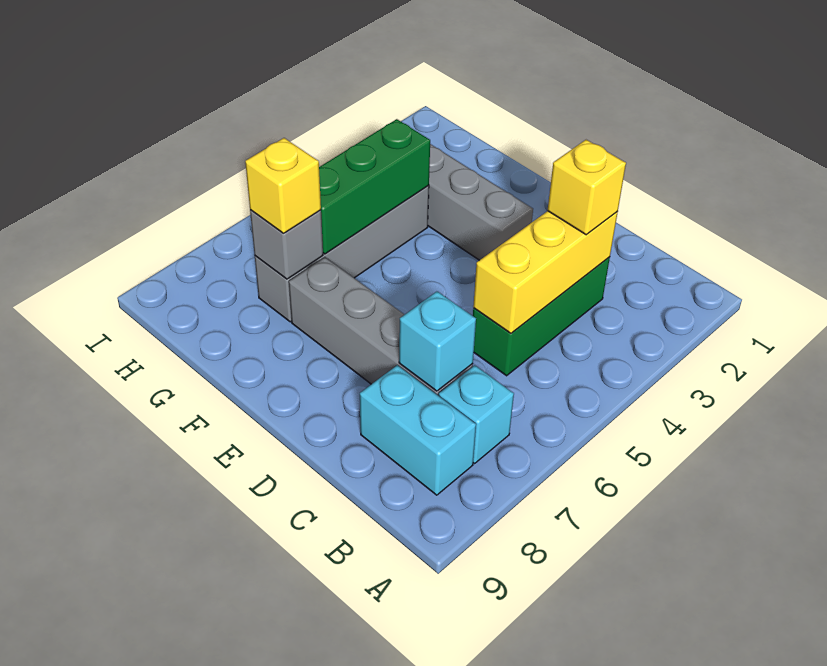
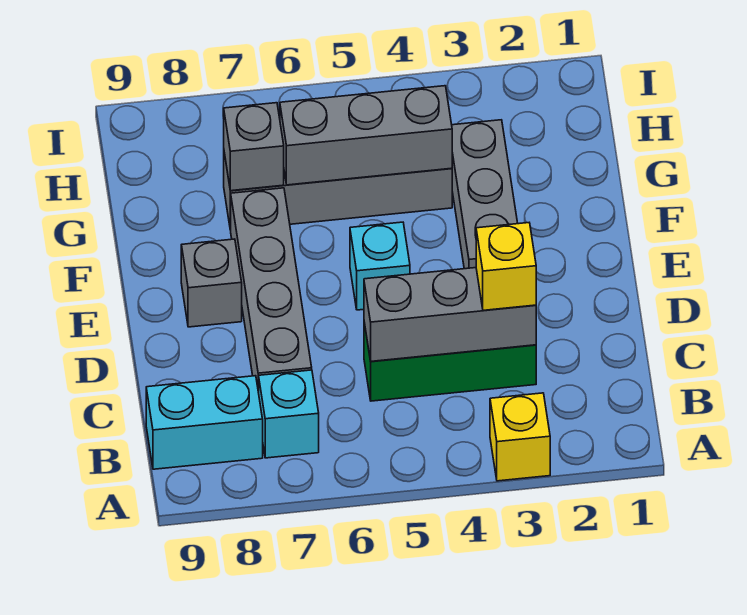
cyan 1x2 brick [360,365,476,495] -> cyan 1x2 brick turned to [146,376,263,469]
yellow 1x3 brick [473,211,618,333] -> grey 1x3 brick [364,268,536,361]
cyan 1x1 brick [399,291,476,391] -> cyan 1x1 brick moved to [350,222,410,310]
none -> grey 1x1 brick [181,239,242,327]
green 1x3 brick [319,119,430,254] -> grey 1x3 brick [280,86,452,185]
yellow 1x1 brick [245,138,321,233] -> yellow 1x1 brick moved to [490,393,550,481]

